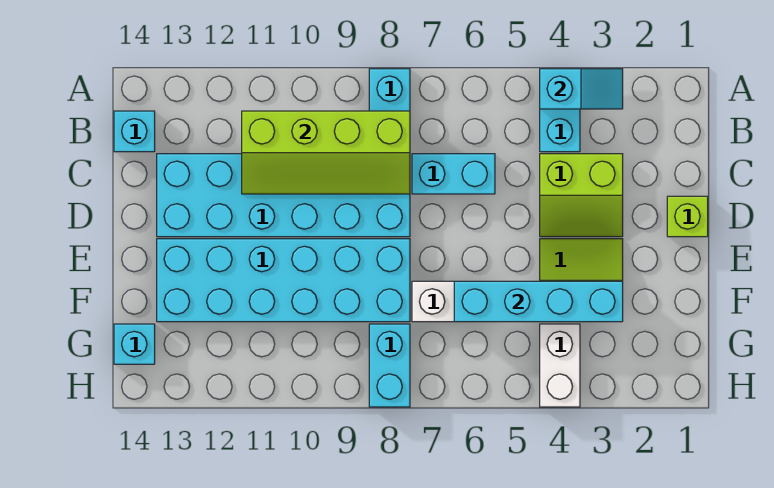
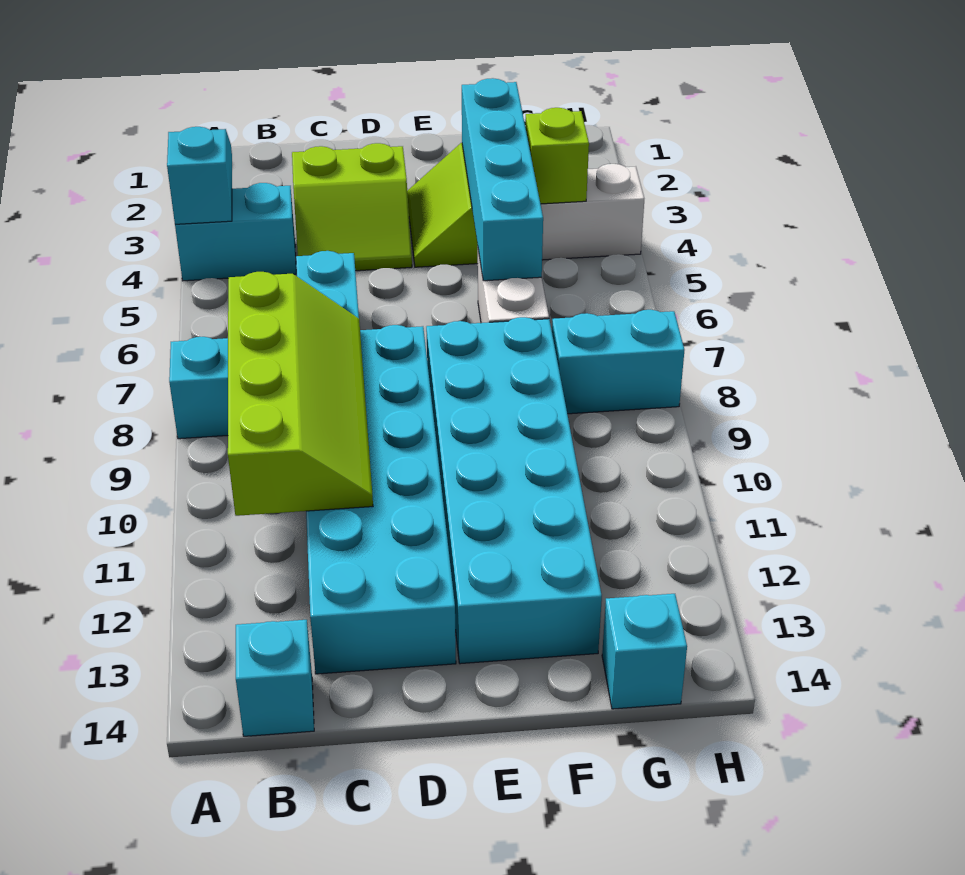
lime 2x2 slope [540,154,623,237] -> lime 2x2 slope turned to [292,143,412,271]
lime 1x1 brick [667,196,708,237] -> lime 1x1 brick moved to [525,108,589,204]

